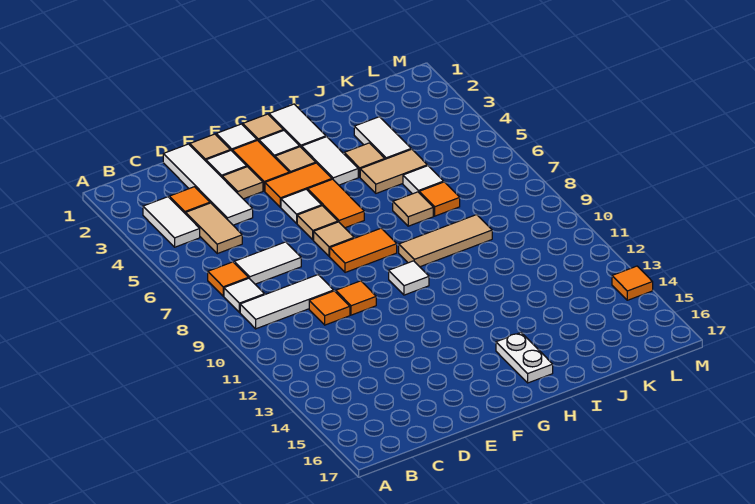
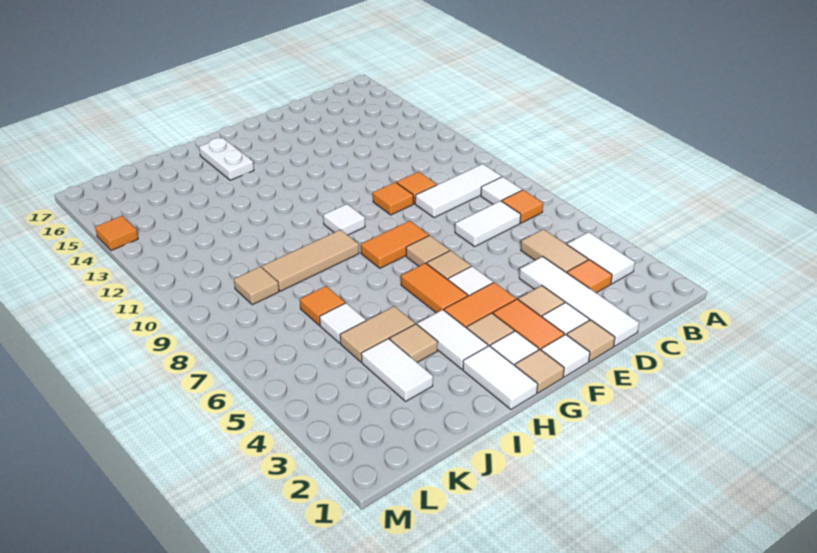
tan 1x1 tile [393,192,433,226] -> tan 1x1 tile moved to [234,267,279,305]

